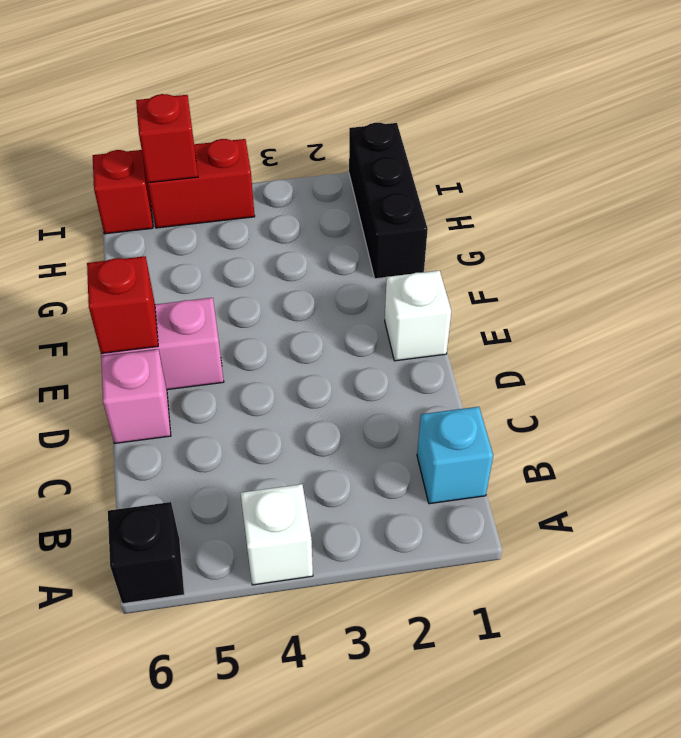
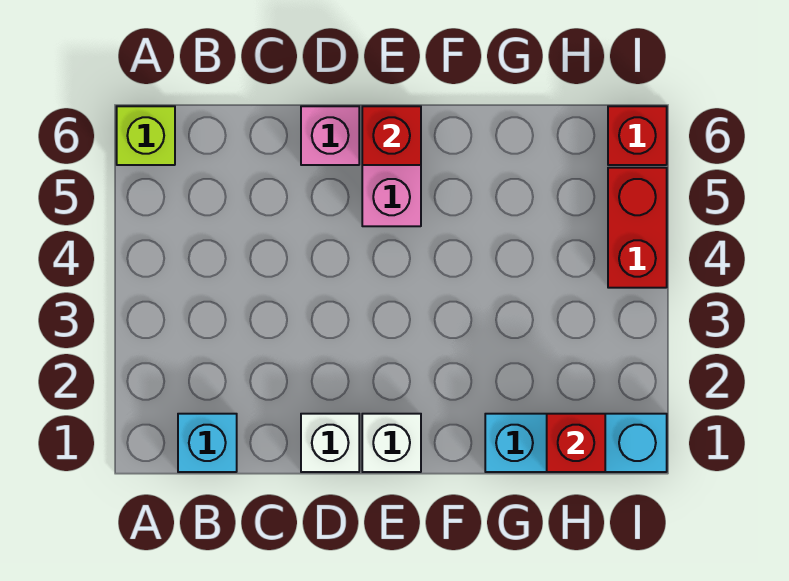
white 1x1 brick [240,484,313,585] -> white 1x1 brick moved to [301,414,359,472]
black 1x1 brick [108,502,184,604] -> lime 1x1 brick [117,106,175,165]
black 1x3 brick [349,123,428,279] -> cyan 1x3 brick [485,414,667,472]
red 1x1 brick [136,94,198,183] -> red 1x1 brick moved to [547,414,605,472]

